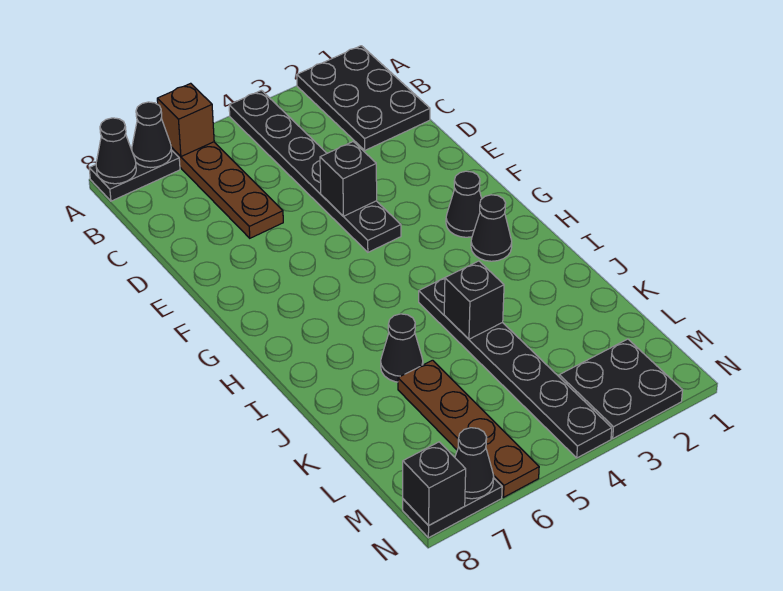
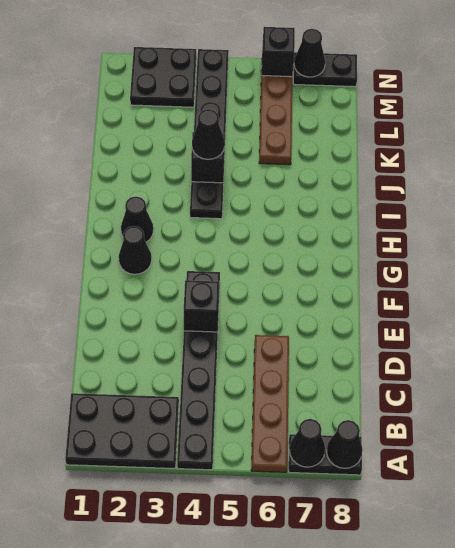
black 2x3 plate [297,46,430,150] -> black 2x3 plate turned to [65,393,179,469]
brown 1x1 brick [157,83,214,156] -> none
black 1x1 cone [381,314,423,382] -> black 1x1 cone moved to [192,109,225,159]
black 1x1 brick [403,442,466,525] -> black 1x1 brick moved to [262,27,295,77]

